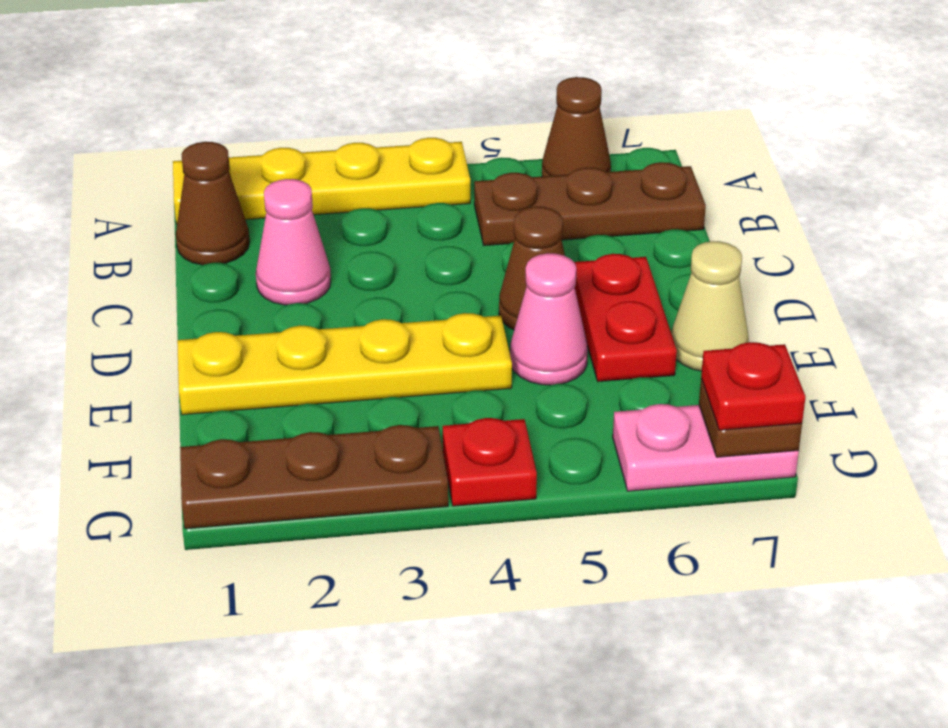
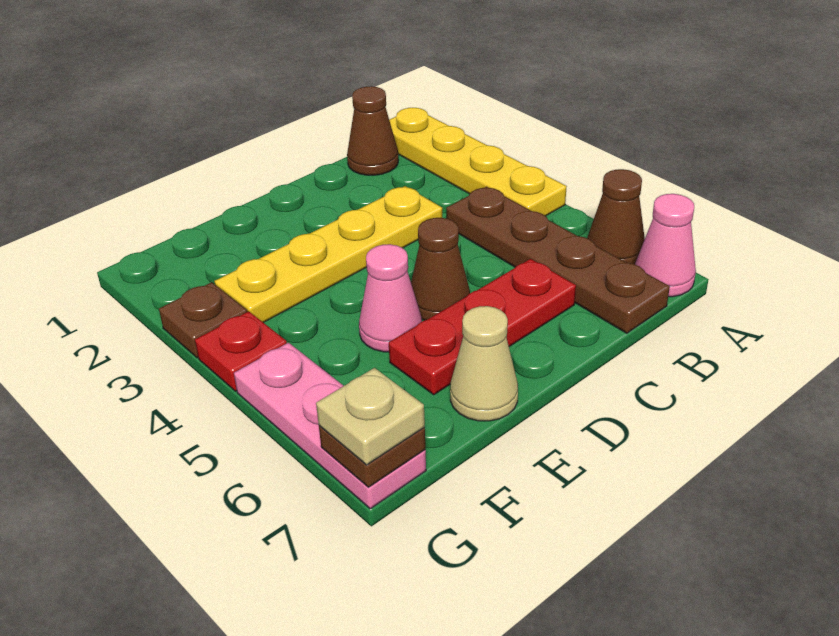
brown 1x3 plate [474,162,706,246] -> brown 1x4 plate [446,187,670,333]
pink 1x1 cone [256,179,331,305] -> pink 1x1 cone moved to [635,194,696,297]
red 1x2 plate [574,254,677,382] -> red 1x3 plate [389,259,576,395]
yellow 1x4 plate [177,313,512,415] -> yellow 1x4 plate turned to [214,186,442,323]
brown 1x3 plate [180,425,448,529] -> brown 1x1 plate [159,282,247,358]
pink 1x2 plate [613,404,799,491] -> pink 1x3 plate [234,343,426,509]
red 1x1 plate [701,342,805,430] -> tan 1x1 plate [316,368,425,465]

